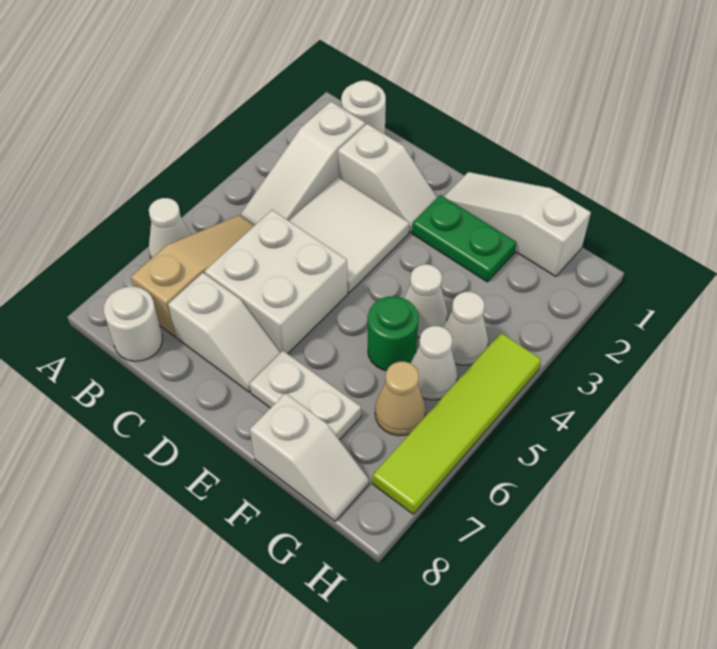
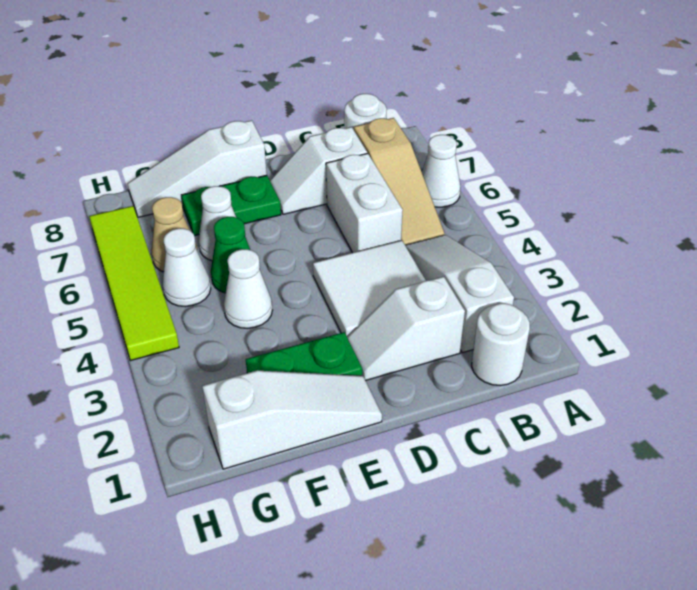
white 2x2 brick [205,210,348,354] -> white 1x2 brick [326,153,403,253]
white 1x2 plate [250,351,361,440] -> green 1x2 plate [181,175,281,236]
green 1x1 round brick [368,296,419,371] -> green 1x1 cone [211,217,250,293]
white 1x2 slope [250,393,369,521] -> white 1x3 slope [128,120,267,217]
white 1x1 cone [443,292,488,365] -> white 1x1 cone moved to [198,186,236,261]

